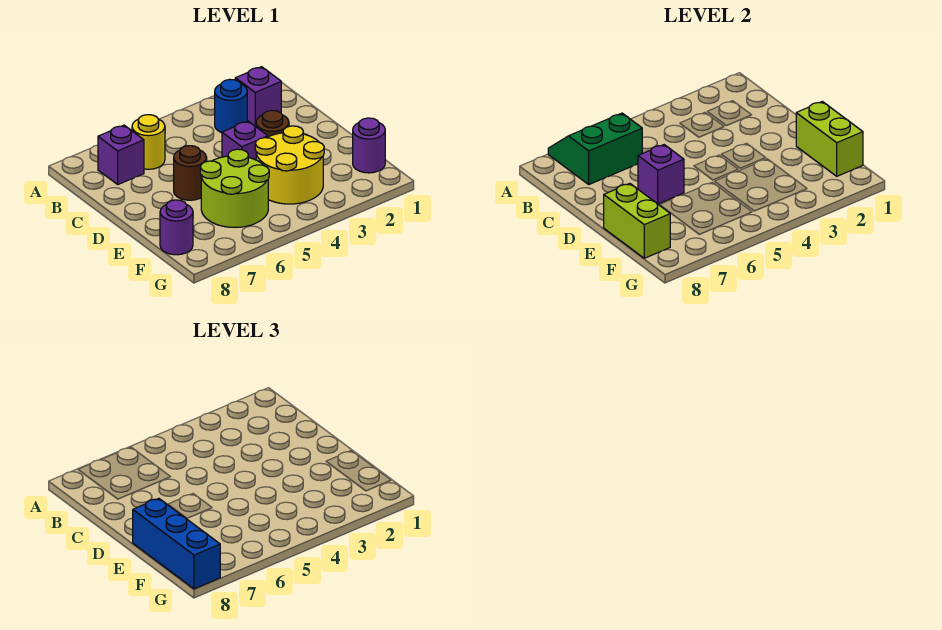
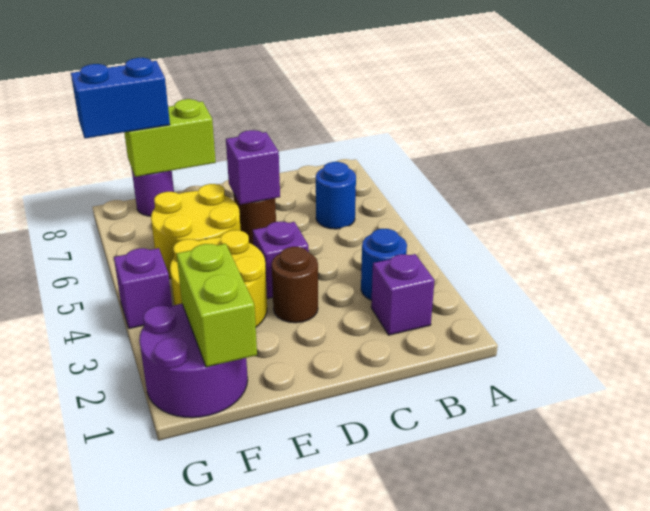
green 2x2 slope [548,113,642,184] -> none
yellow 1x1 round brick [132,115,165,169] -> blue 1x1 round brick [316,162,356,229]
purple 1x1 brick [98,125,144,184] -> purple 1x1 brick moved to [114,248,172,328]
lime 1x2 brick [796,102,863,176] -> lime 1x2 brick turned to [177,244,257,367]
lime 2x2 round brick [200,149,269,227] -> yellow 2x2 round brick [151,184,241,279]
blue 1x3 brick [133,498,220,589] -> blue 1x2 brick [71,58,170,138]
purple 1x1 round brick [353,118,385,173] -> purple 2x2 round brick [139,304,248,418]

